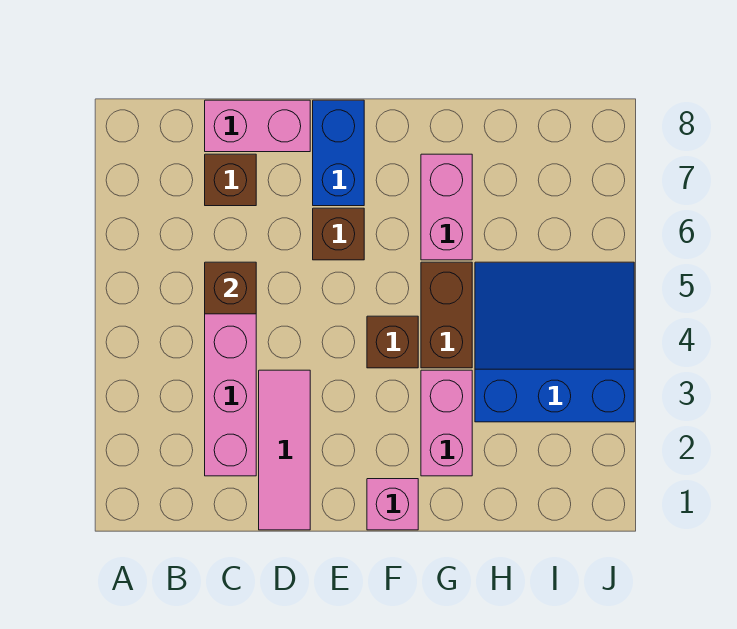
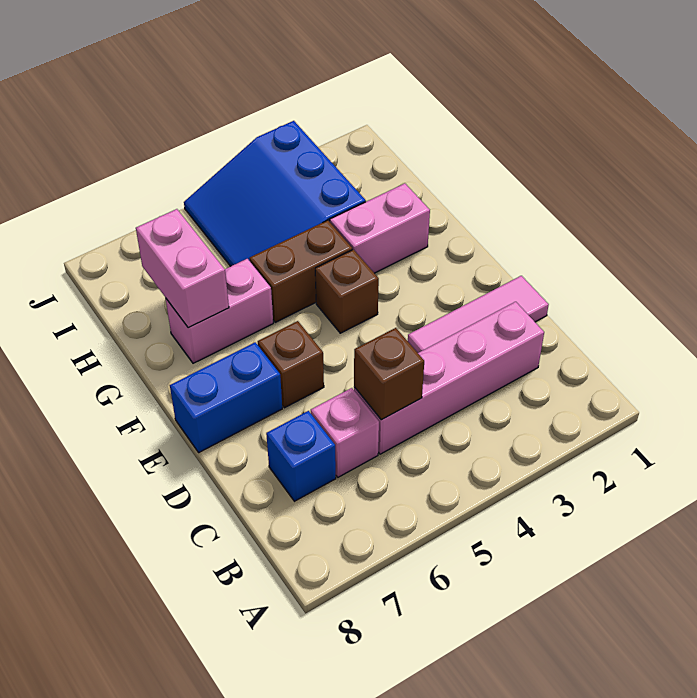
brown 1x1 brick [205,154,256,206] -> blue 1x1 brick [266,411,336,501]
pink 1x2 brick [205,100,310,152] -> pink 1x2 brick moved to [136,209,229,328]
pink 1x1 brick [367,479,418,530] -> pink 1x1 brick moved to [311,388,379,477]

